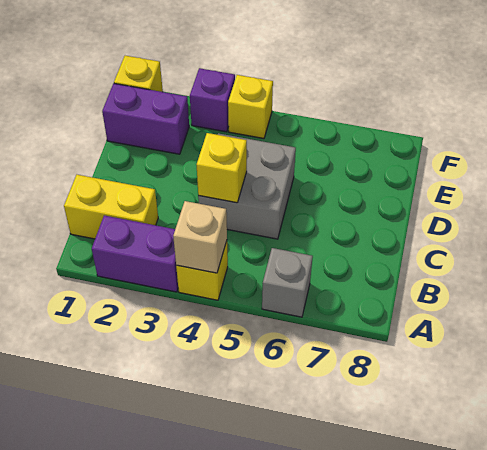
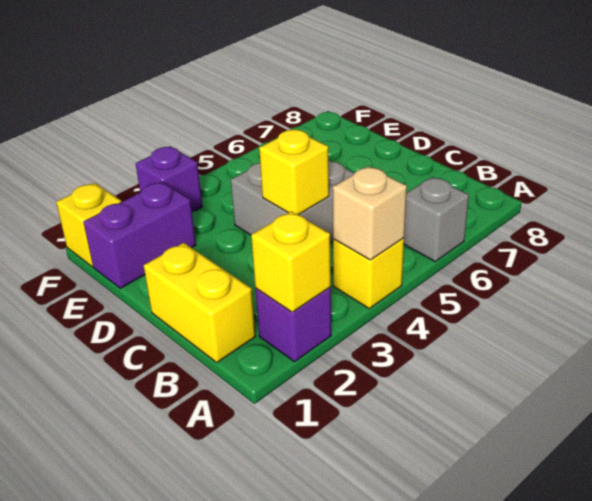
purple 1x2 brick [92,216,178,292] -> purple 1x1 brick [255,287,331,362]
yellow 1x2 brick [64,175,158,239] -> yellow 1x2 brick turned to [144,243,256,363]
yellow 1x1 brick [228,75,273,139] -> yellow 1x1 brick moved to [251,211,331,312]

